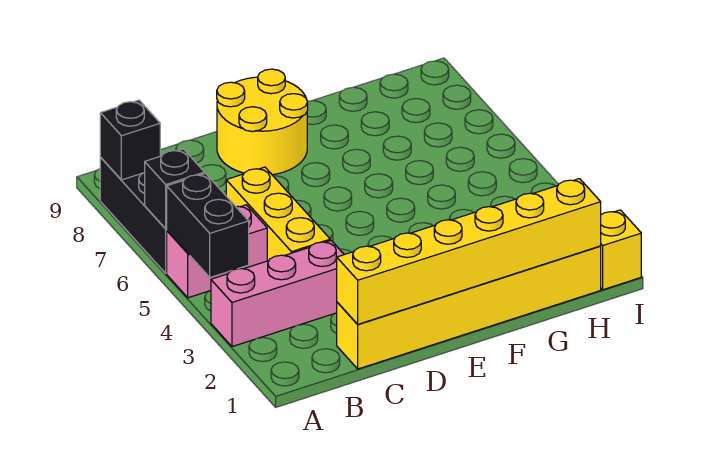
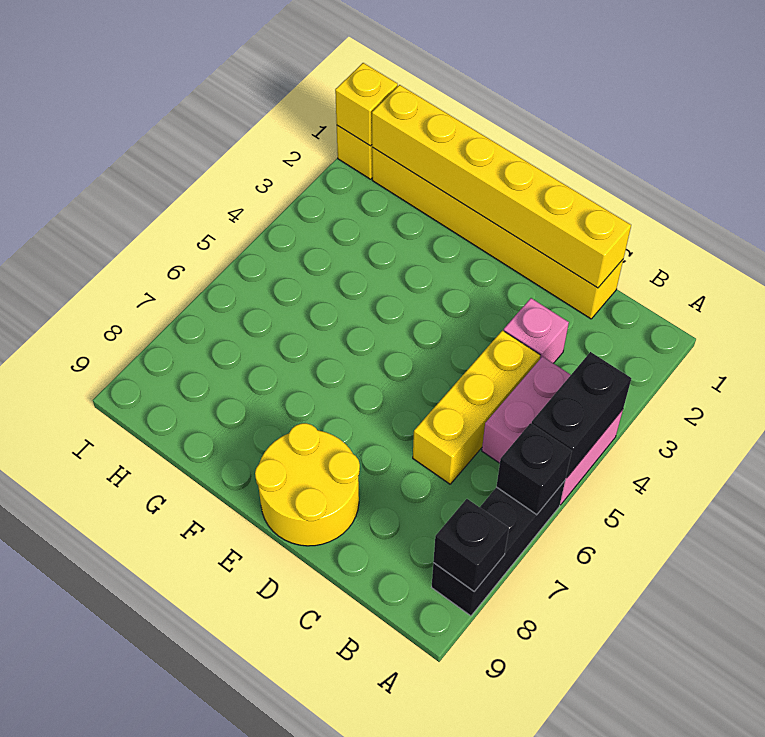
pink 1x3 brick [211,240,344,347] -> pink 1x1 brick [504,298,569,363]
pink 1x2 brick [167,205,267,298] -> pink 2x2 brick [482,356,623,505]
none -> yellow 1x1 brick [335,63,398,146]

